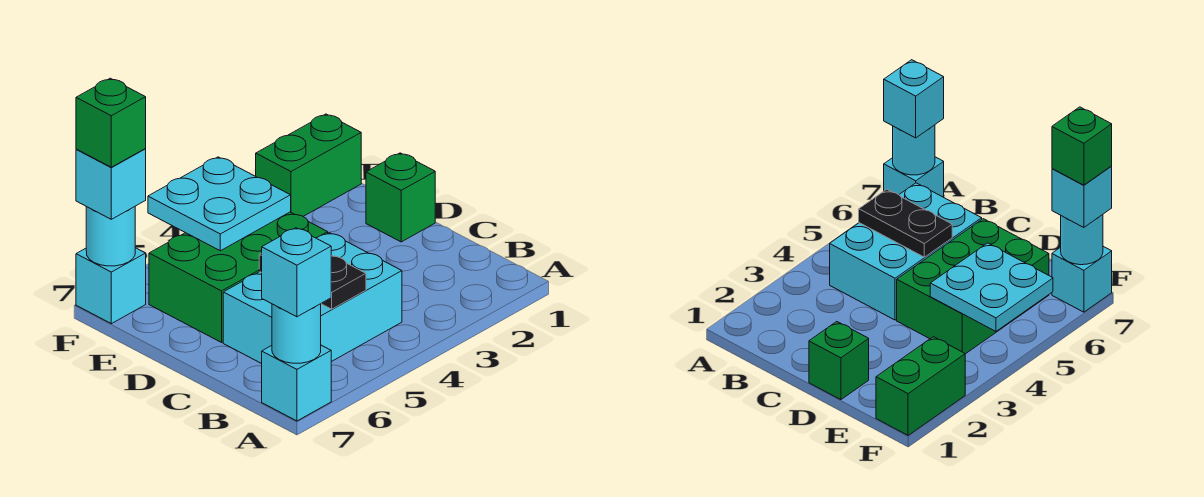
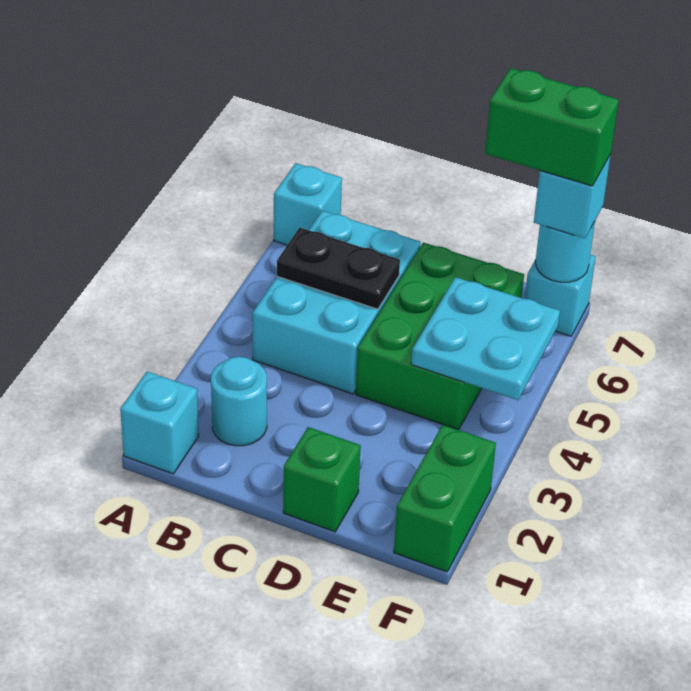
cyan 1x1 round brick [272,304,321,363] -> cyan 1x1 round brick moved to [211,357,267,446]
cyan 1x1 brick [262,228,332,317] -> cyan 1x1 brick moved to [120,372,199,474]
green 1x1 brick [76,78,146,167] -> green 1x2 brick [485,68,619,186]

